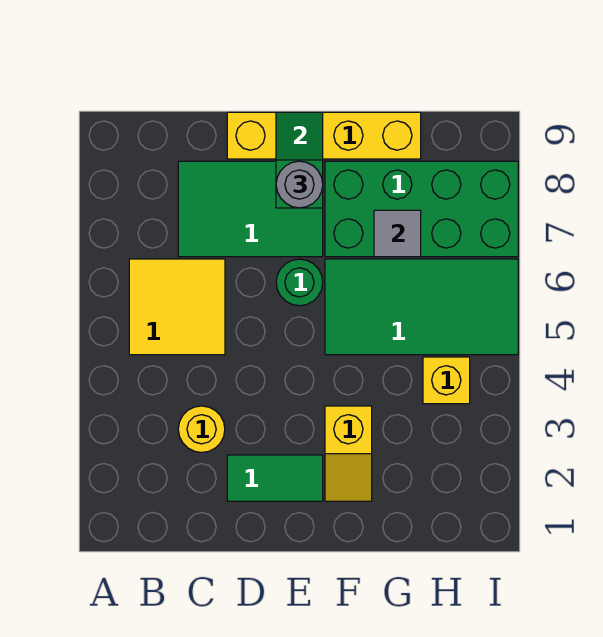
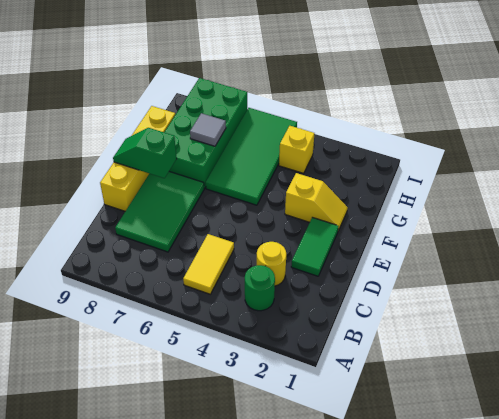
yellow 2x2 tile [129,259,225,355] -> yellow 1x2 tile [183,234,234,294]
green 1x1 round brick [276,259,323,306] -> green 1x1 round brick moved to [245,265,275,311]
grey 1x1 round brick [276,161,323,208] -> none

